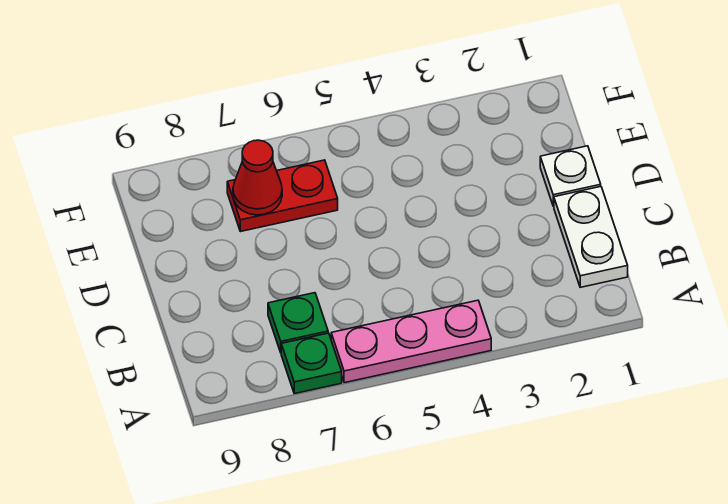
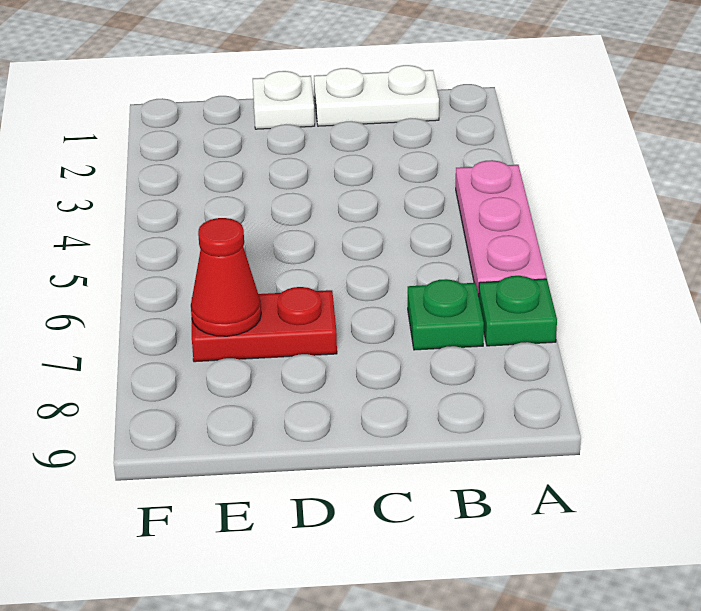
red 1x2 plate [227,160,338,232] -> red 1x2 plate turned to [192,287,337,362]

